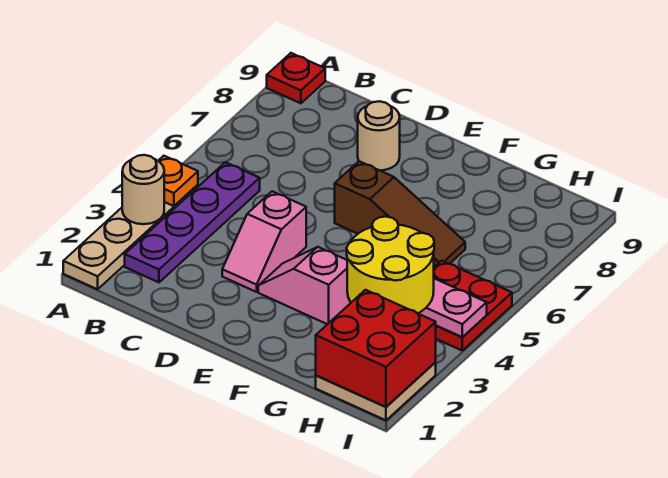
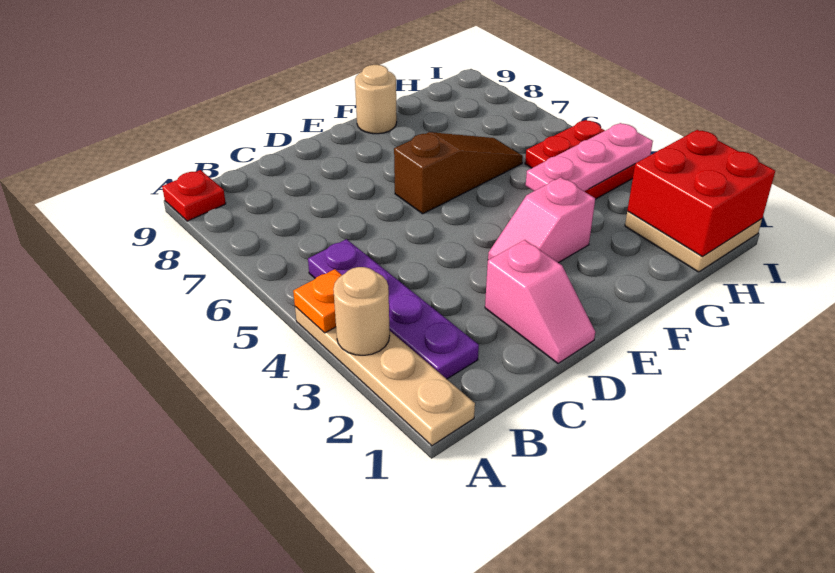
pink 1x2 slope [222,191,306,292] -> pink 1x2 slope moved to [485,240,595,364]
tan 1x1 round brick [358,101,400,170] -> tan 1x1 round brick moved to [355,65,397,134]
yellow 2x2 round brick [347,217,434,313] -> none

